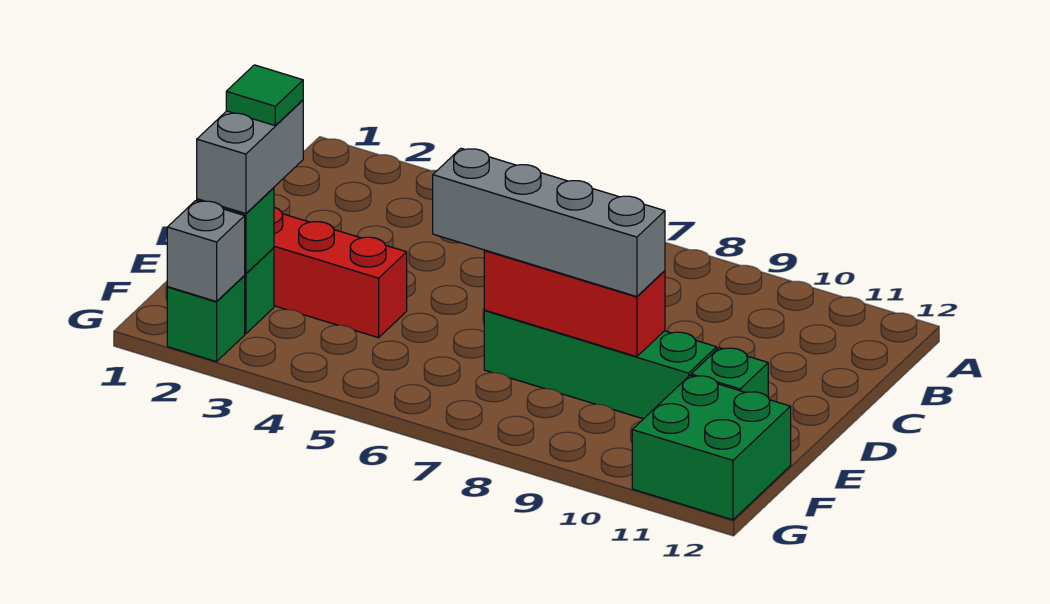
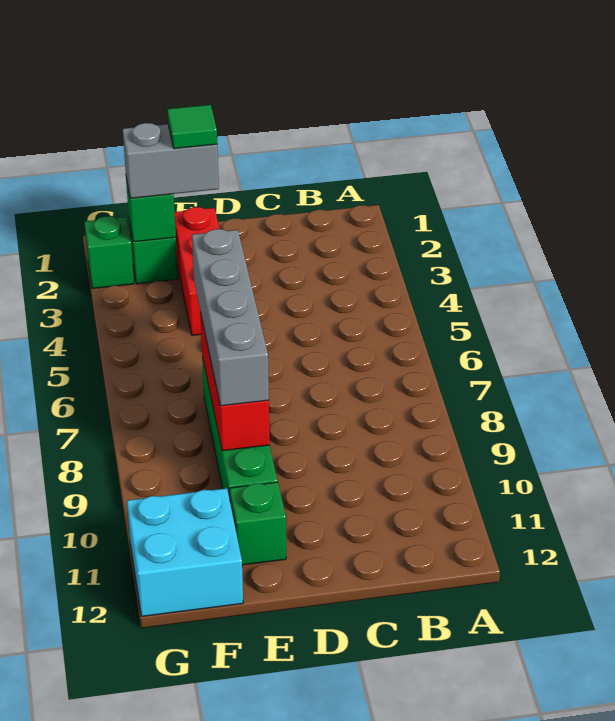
green 2x2 brick [632,375,791,520] -> cyan 2x2 brick [127,488,243,616]
grey 1x1 brick [167,201,245,301] -> none

